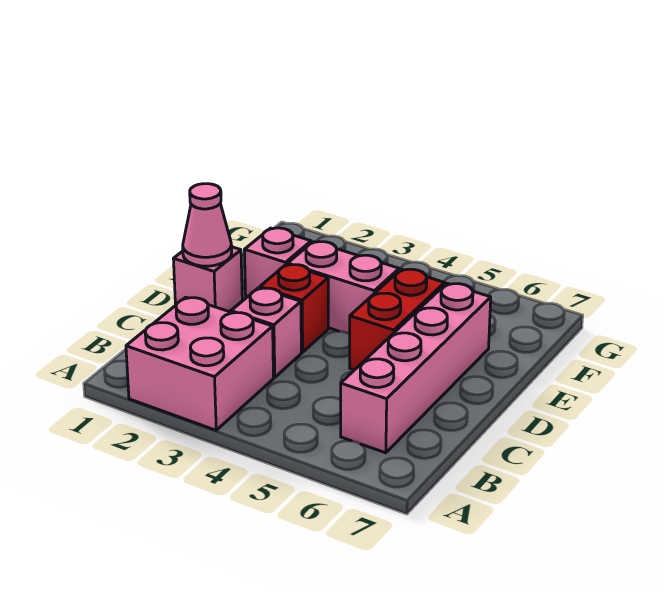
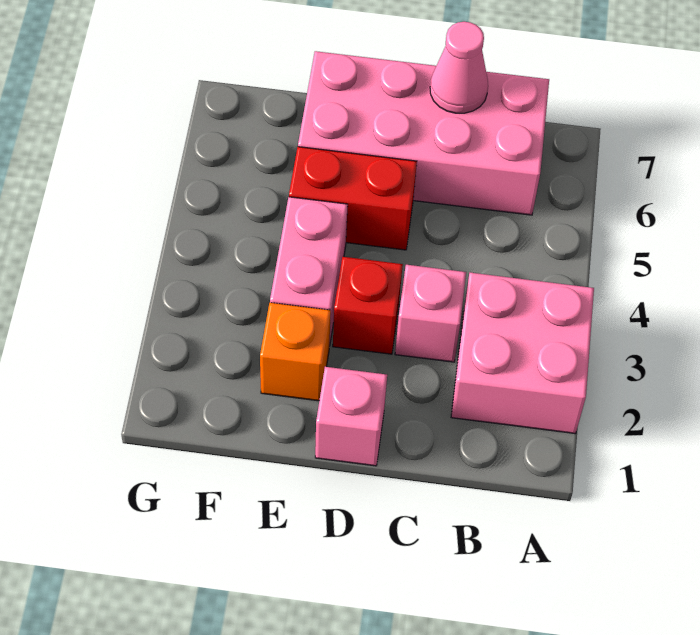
pink 1x4 brick [341,283,491,453] -> pink 2x4 brick [298,51,549,215]
pink 1x1 cone [183,184,232,266] -> pink 1x1 cone moved to [430,22,488,113]
pink 1x1 brick [244,228,311,298] -> orange 1x1 brick [260,303,331,401]

